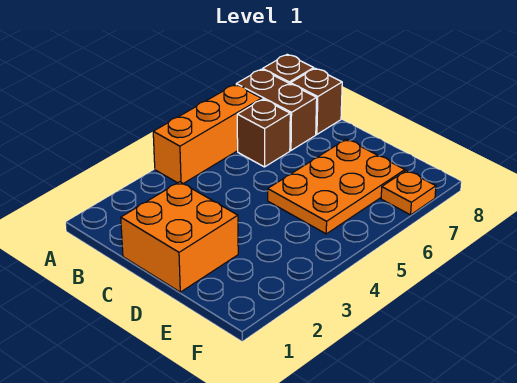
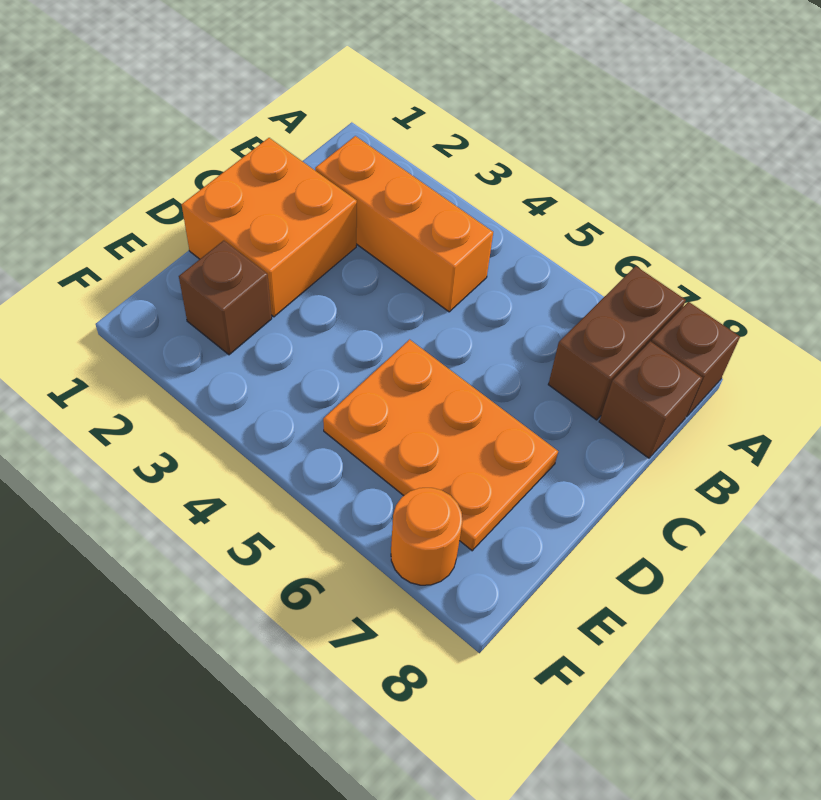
orange 1x3 brick [153,85,262,184] -> orange 1x3 brick moved to [315,136,493,312]
brown 1x1 brick [237,99,290,167] -> brown 1x1 brick moved to [179,241,272,355]
orange 1x1 plate [381,170,436,215] -> orange 1x1 round brick [391,488,463,585]

